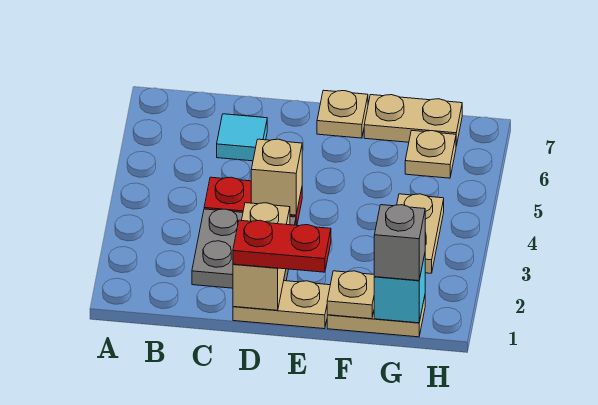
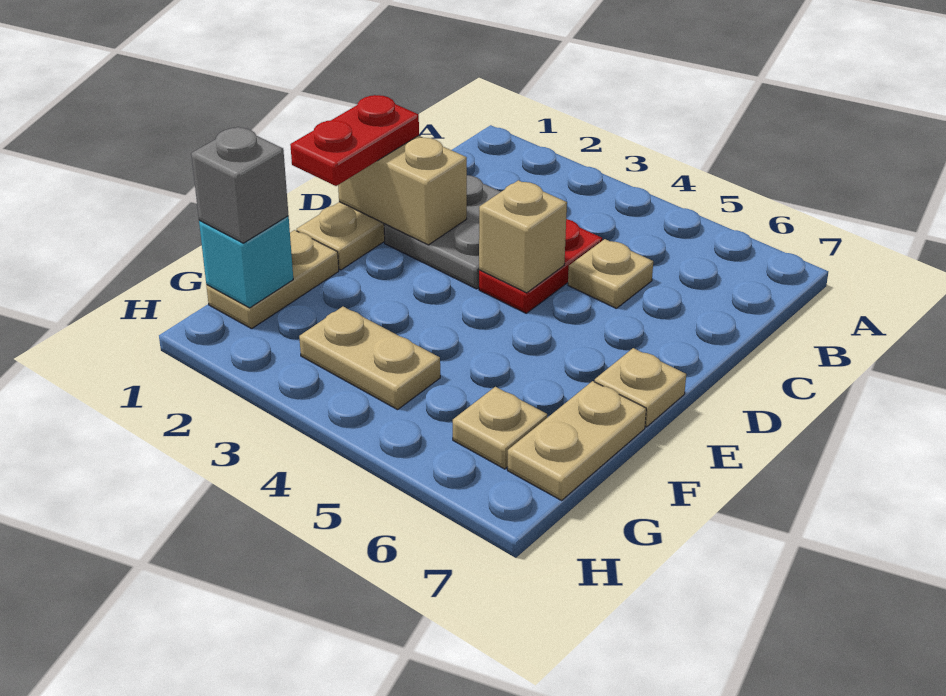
cyan 1x1 tile [217,114,267,161] -> none
tan 1x1 plate [327,271,374,319] -> tan 1x1 plate moved to [568,239,653,308]

